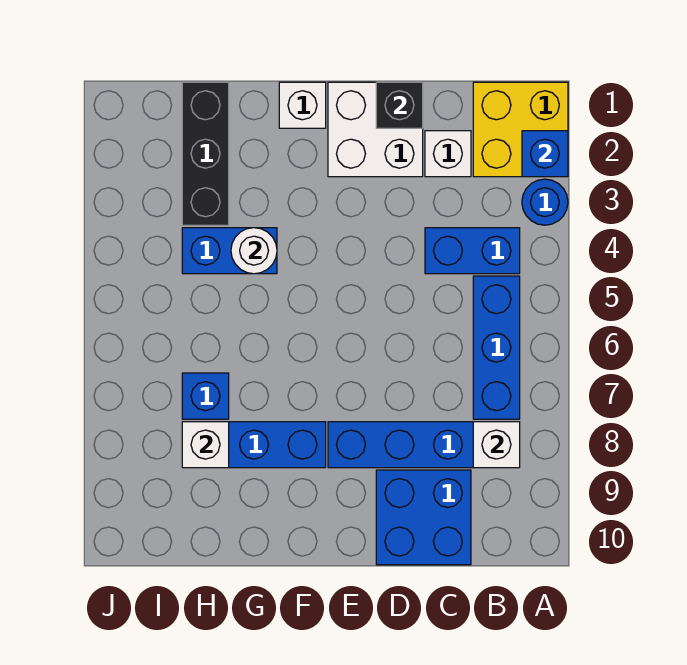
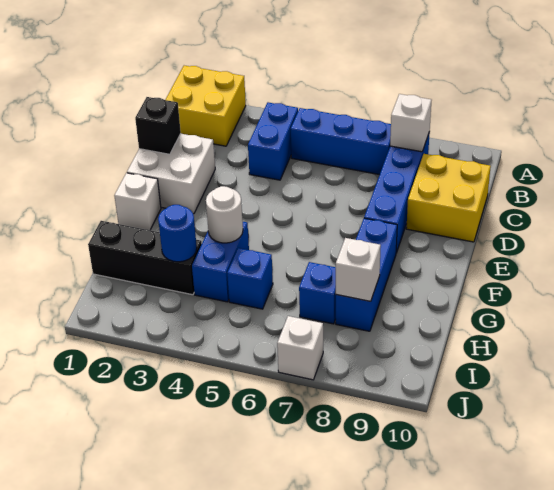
blue 1x1 brick [522,131,568,177] -> blue 1x1 brick moved to [227,248,273,309]
blue 1x1 round brick [522,179,568,225] -> blue 1x1 round brick moved to [158,205,197,262]
white 1x1 brick [425,131,471,177] -> white 1x1 brick moved to [277,316,323,380]
blue 2x2 brick [376,470,471,565] -> yellow 2x2 brick [406,154,491,242]

